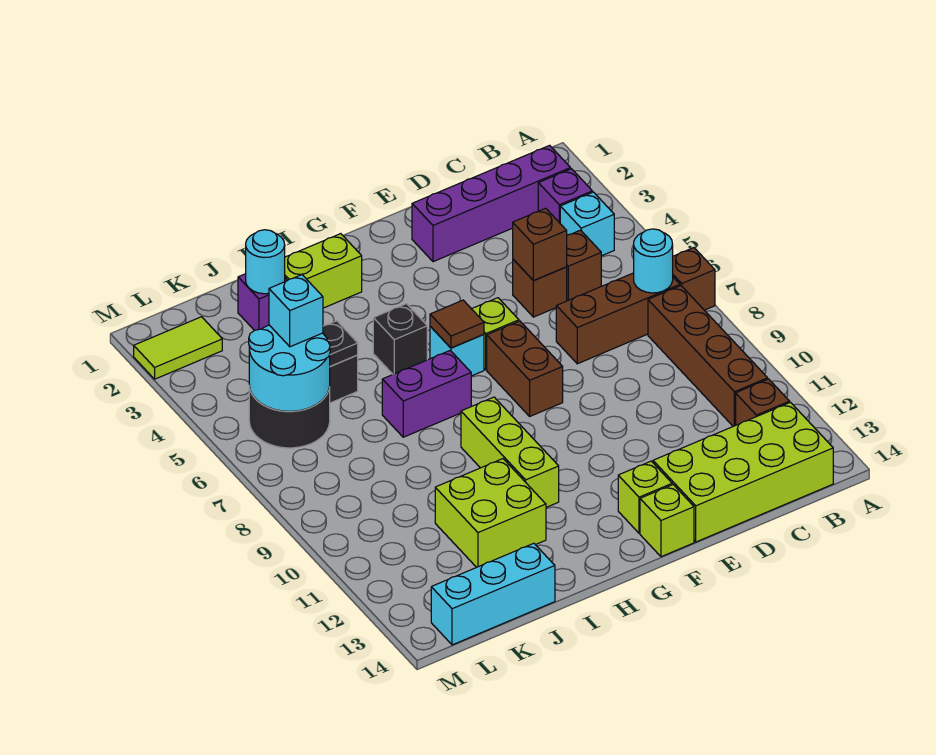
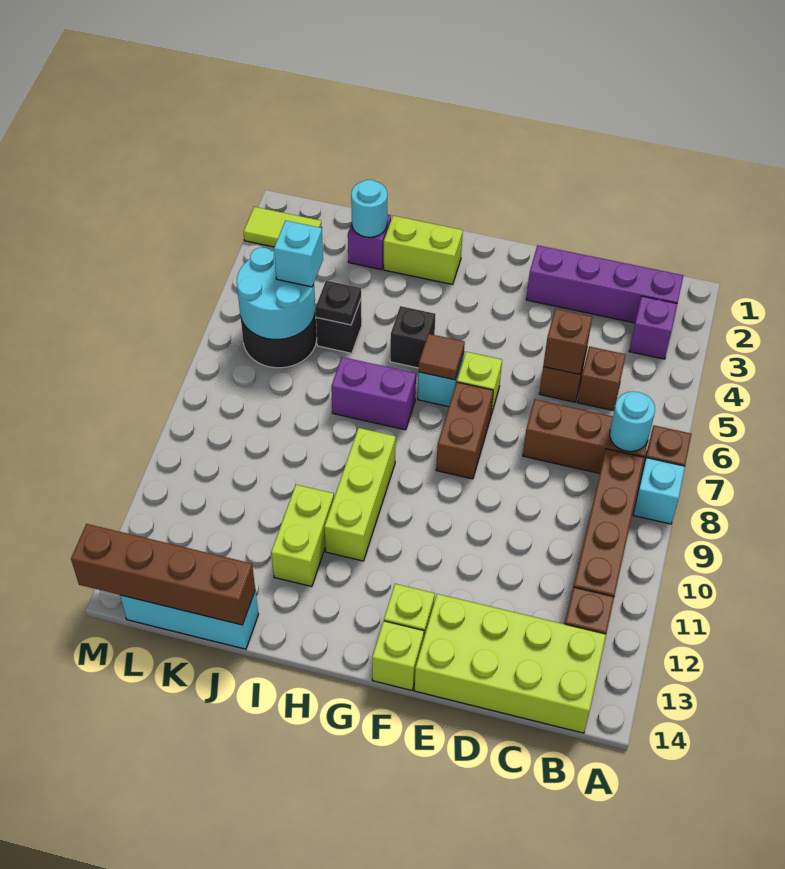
cyan 1x1 brick [560,192,614,256] -> cyan 1x1 brick moved to [633,458,685,524]
lime 2x2 brick [435,459,546,567] -> lime 1x2 brick [271,485,334,587]
none -> brown 1x4 brick [71,524,255,625]

